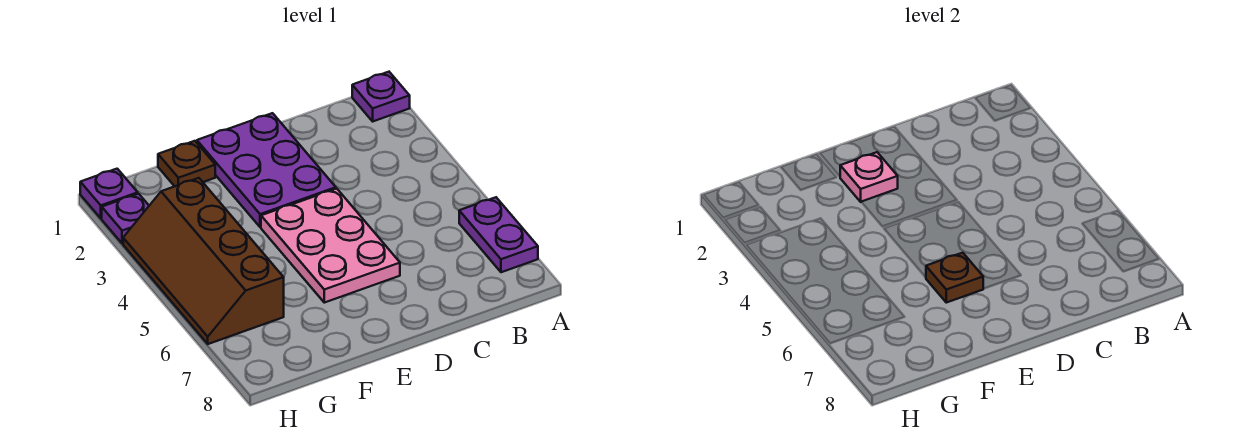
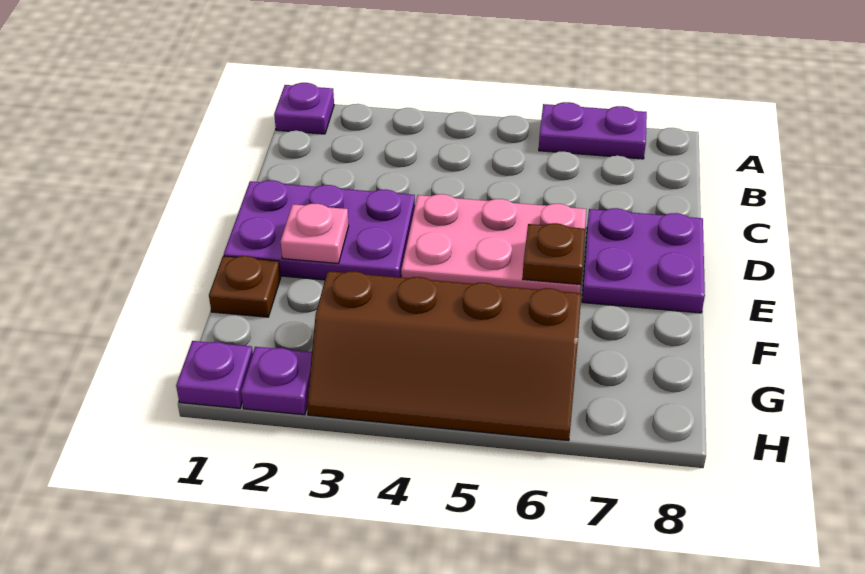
none -> purple 2x2 plate [582,208,705,313]

